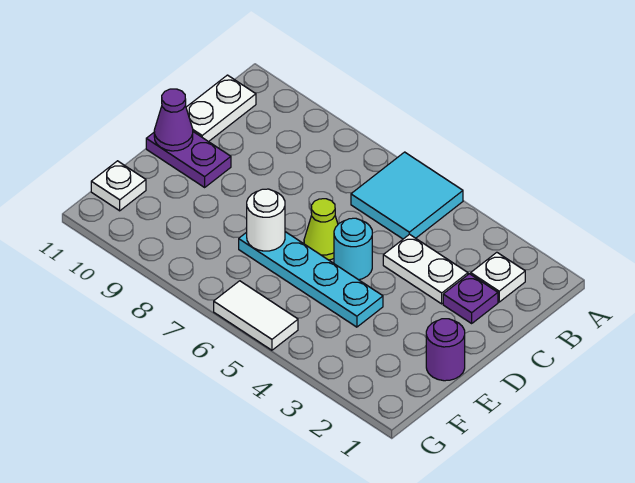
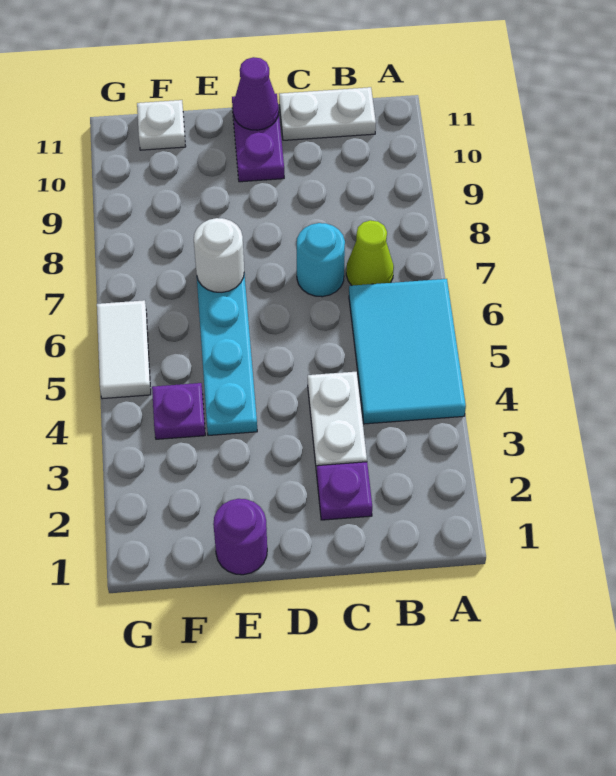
cyan 2x2 tile [351,152,463,239] -> cyan 2x3 tile [349,279,466,424]
white 1x1 plate [471,252,525,302] -> none
cyan 1x1 round brick [334,218,372,280] -> cyan 1x1 round brick moved to [297,223,345,297]
lime 1x1 cone [304,199,338,260] -> lime 1x1 cone moved to [346,220,394,286]
none -> purple 1x1 plate [152,383,205,439]

